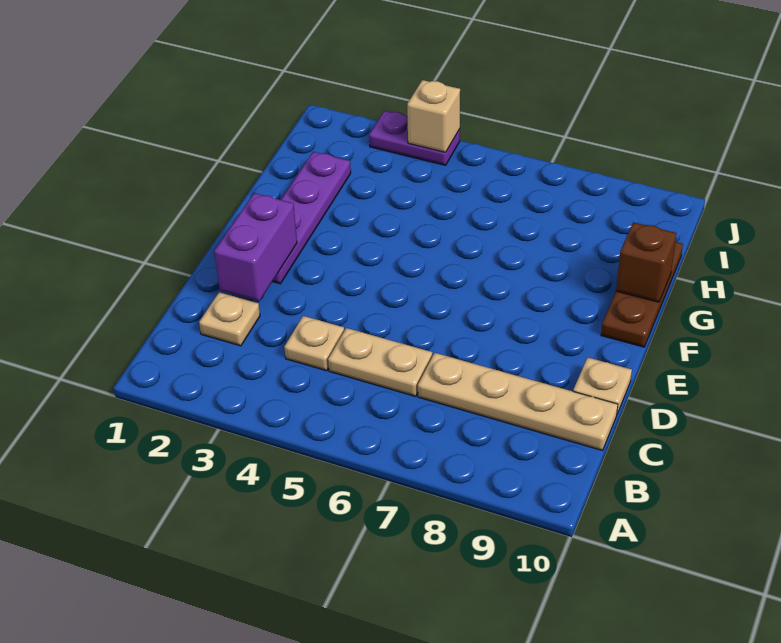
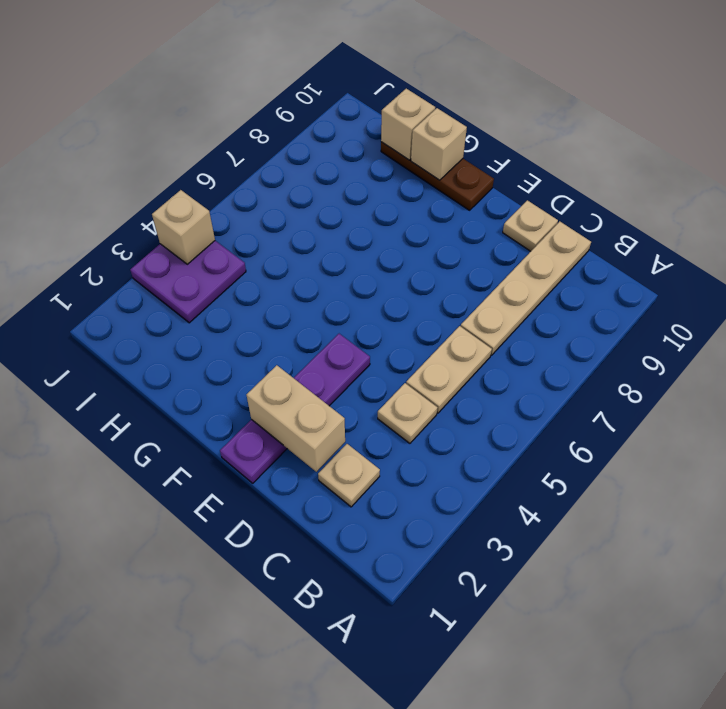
purple 1x2 brick [214,193,297,301] -> tan 1x2 brick [246,365,345,472]
purple 1x4 plate [272,152,351,284] -> purple 1x4 plate turned to [220,334,370,483]
brown 1x1 brick [616,222,677,302] -> tan 1x1 brick [411,108,467,180]
none -> tan 1x1 brick [381,89,435,160]
purple 1x2 plate [369,111,460,165] -> purple 2x2 plate [130,241,246,323]

